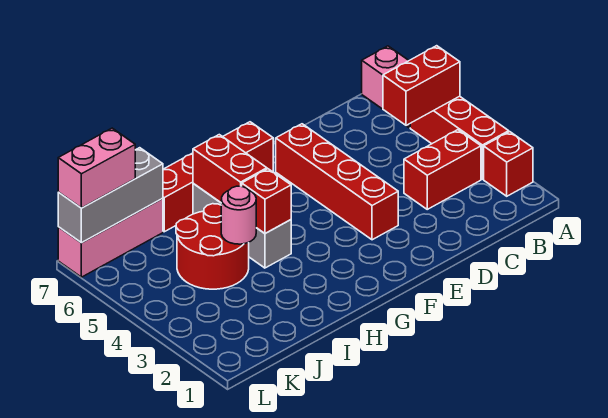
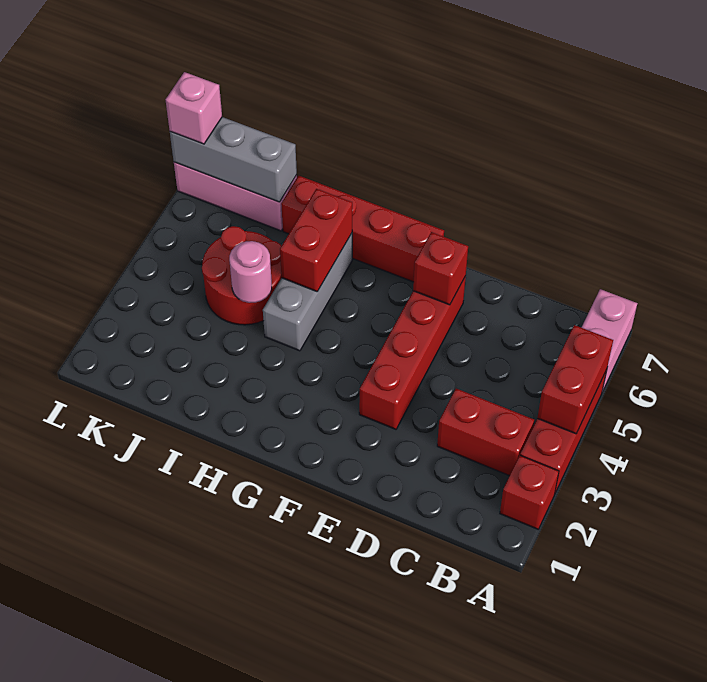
red 1x2 brick [383,46,460,125] -> red 1x2 brick turned to [537,325,613,434]
red 1x1 brick [242,169,291,233] -> red 1x1 brick moved to [413,232,468,305]
pink 1x2 brick [58,128,135,208] -> pink 1x1 brick [166,72,222,144]

